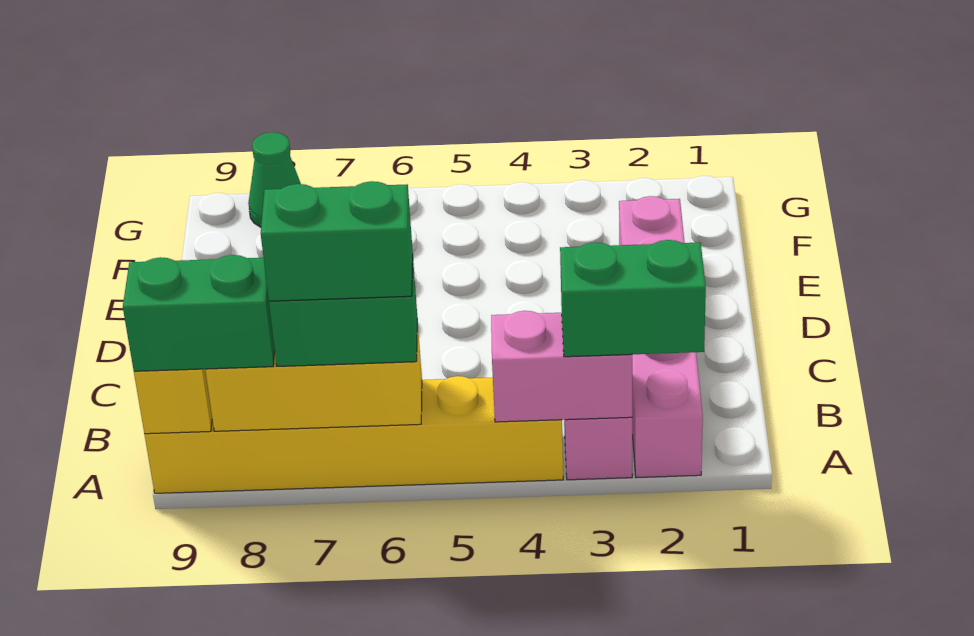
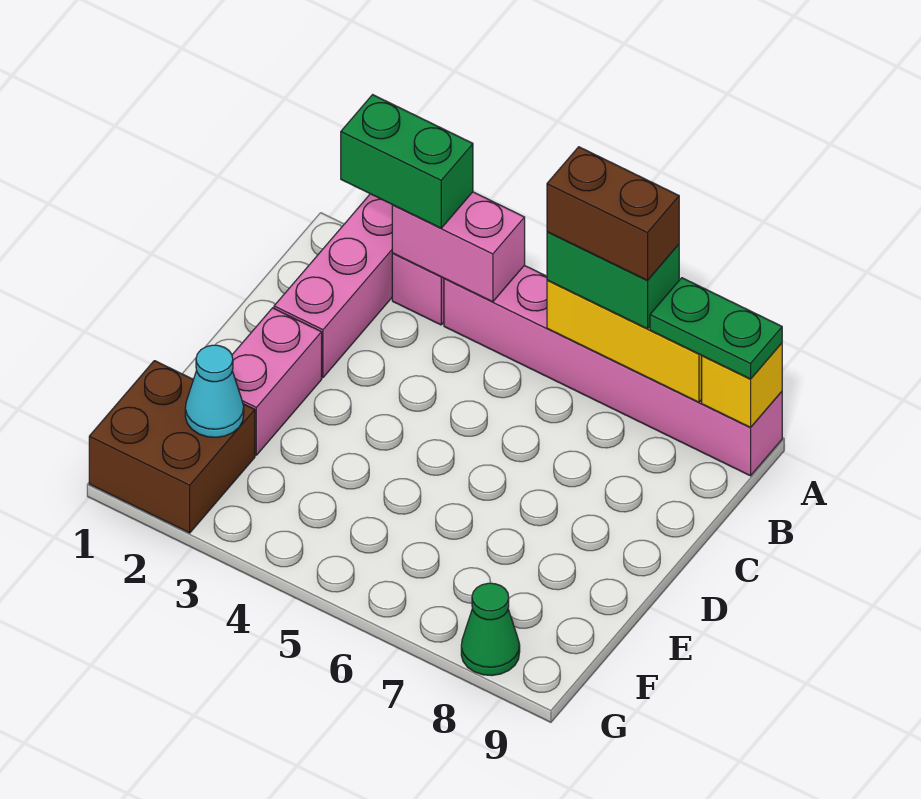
yellow 1x6 brick [144,376,563,493] -> pink 1x6 brick [444,265,782,476]
green 1x2 brick [261,181,413,301] -> brown 1x2 brick [547,147,679,280]
green 1x2 brick [123,255,275,371] -> green 1x2 plate [650,278,782,379]
none -> brown 2x2 brick [89,361,255,533]
none -> cyan 1x1 cone [185,345,244,437]

